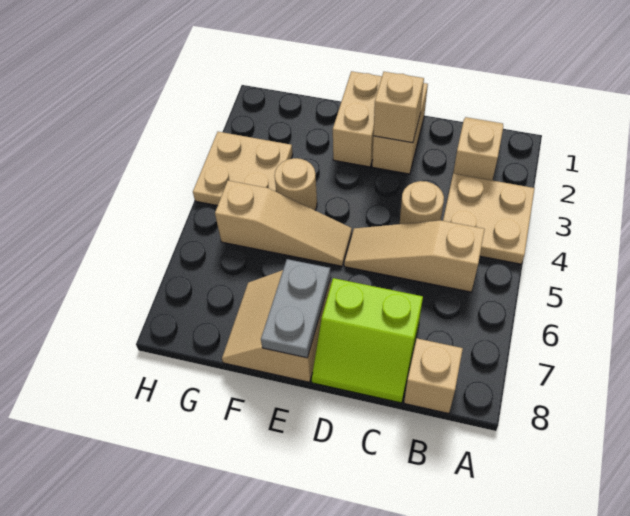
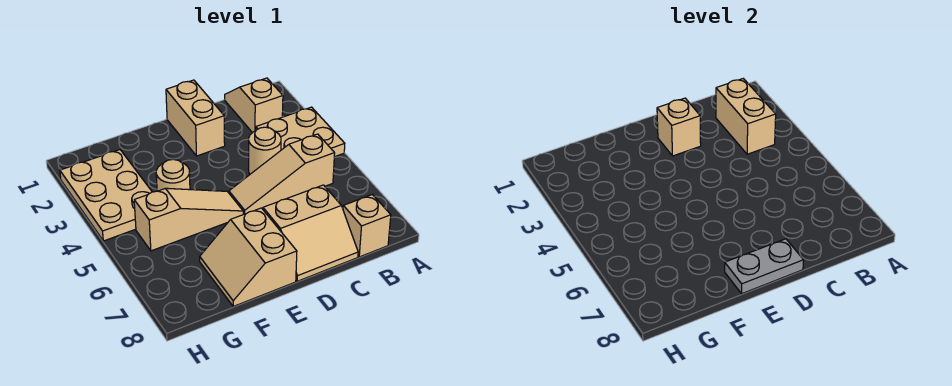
lime 2x2 slope [312,278,423,403] -> tan 2x2 slope [263,185,358,281]
tan 1x2 brick [333,71,382,167] -> tan 1x2 brick moved to [716,79,776,154]
grey 1x2 plate [261,259,331,358] -> grey 1x2 plate turned to [725,239,804,294]
tan 2x2 plate [193,132,293,206] -> tan 2x3 plate [60,150,152,241]

